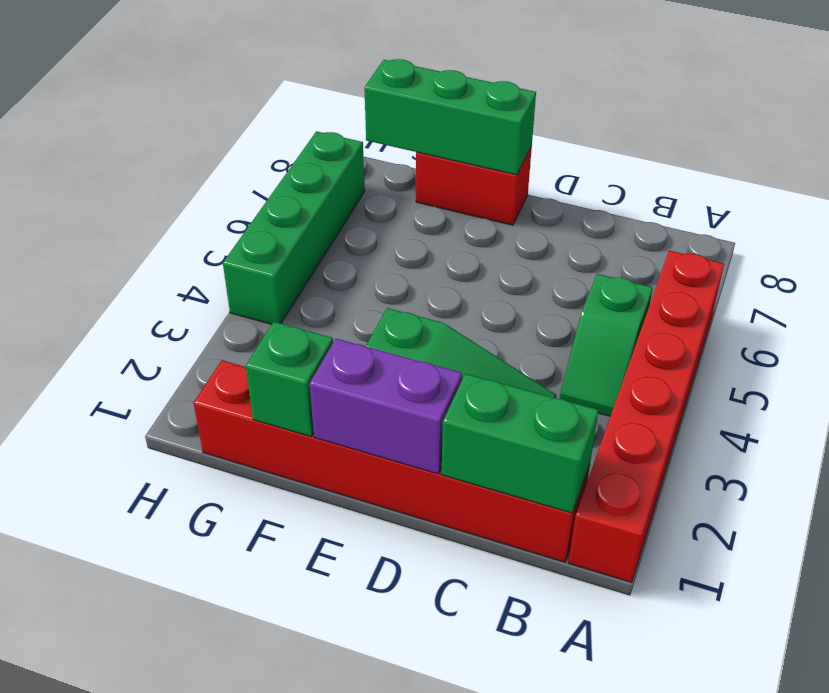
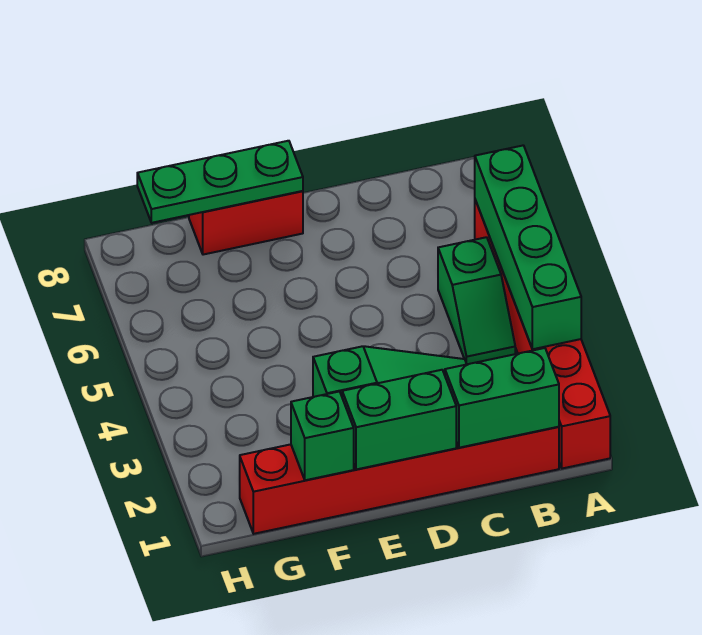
purple 1x2 brick [310,339,462,474] -> green 1x2 brick [342,370,456,469]
green 1x3 brick [364,59,536,175] -> green 1x3 plate [137,141,303,223]
green 1x4 brick [223,131,365,324] -> green 1x4 brick moved to [475,145,581,349]

